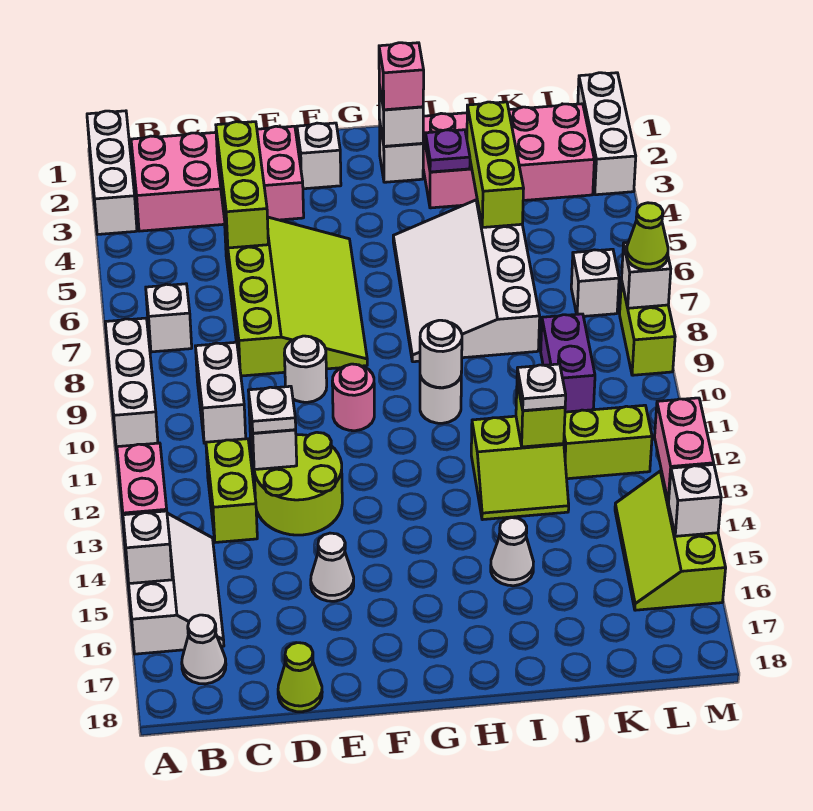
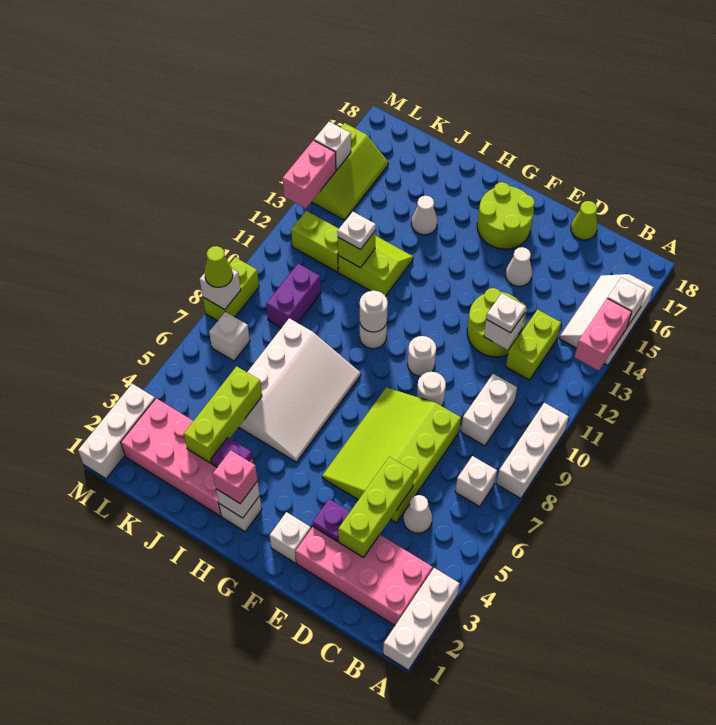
white 1x1 cone [182,615,226,684] -> white 1x1 cone moved to [403,495,432,533]
none -> purple 1x1 plate [313,499,350,541]
pink 1x1 round brick [332,364,374,431] -> white 1x1 round brick [408,336,436,376]
none -> lime 2x2 round brick [477,182,535,249]

